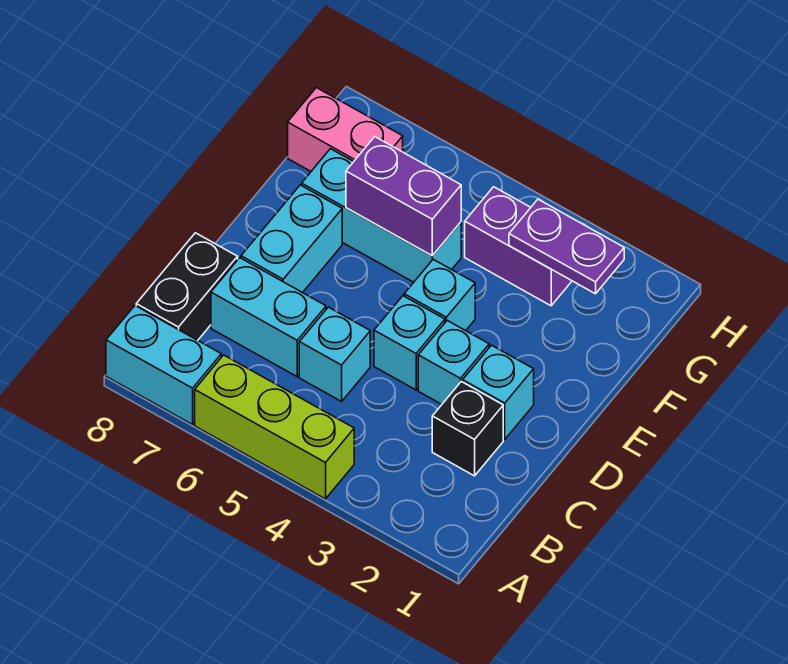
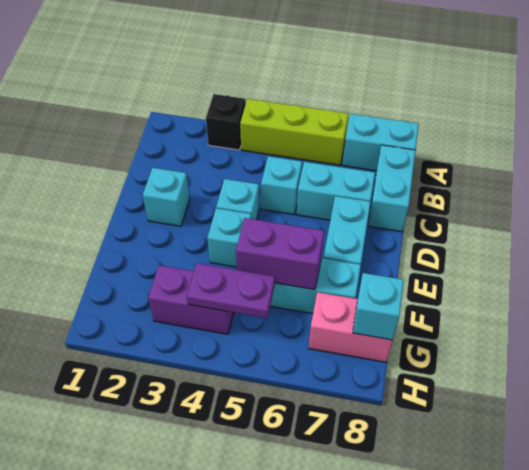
black 1x2 brick [136,233,238,340] -> cyan 1x2 brick [368,145,416,232]
black 1x1 brick [432,382,503,476] -> black 1x1 brick moved to [206,94,246,150]
cyan 1x1 brick [418,321,489,404] -> cyan 1x1 brick moved to [353,273,404,340]
purple 1x2 plate [509,199,624,294] -> purple 1x2 plate moved to [187,263,275,318]

